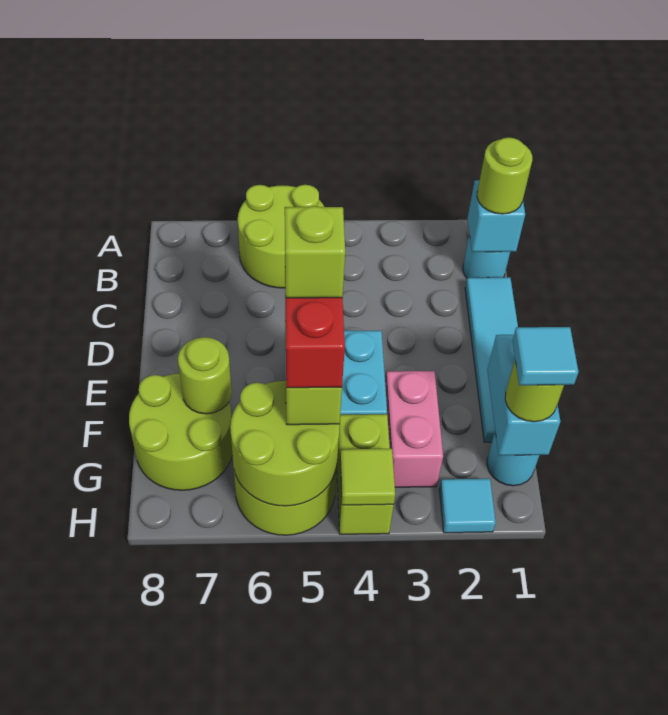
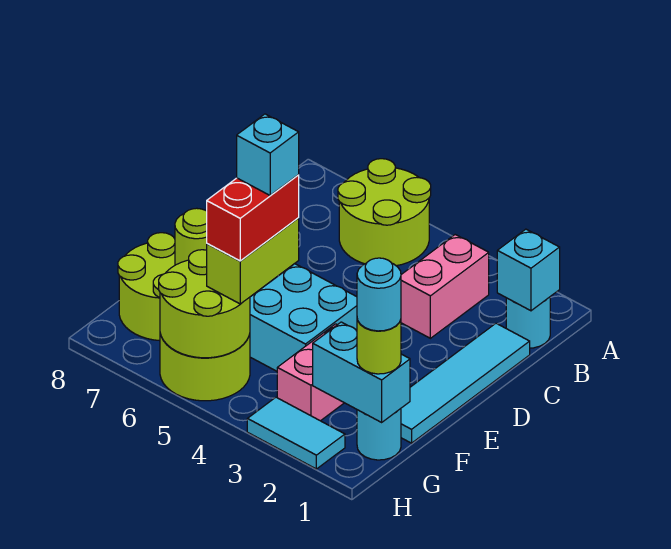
lime 1x1 round brick [477,137,532,214] -> none
none -> pink 1x2 brick [401,235,489,338]
cyan 1x2 brick [487,335,560,455] -> cyan 1x2 brick turned to [313,322,410,422]
lime 1x1 brick [285,206,345,298] -> cyan 1x1 brick [237,114,299,195]
cyan 1x1 tile [513,327,578,385] -> cyan 1x1 round brick [357,258,401,331]
lime 1x2 brick [337,414,394,534] -> none
cyan 1x1 tile [439,479,496,533] -> cyan 1x2 tile [247,397,345,469]
lime 1x1 tile [340,449,395,505] -> none

